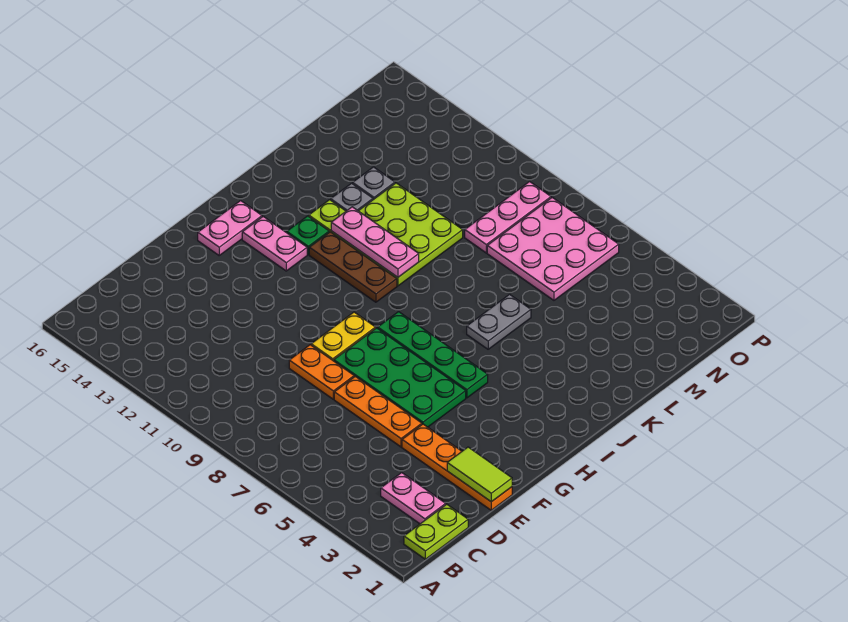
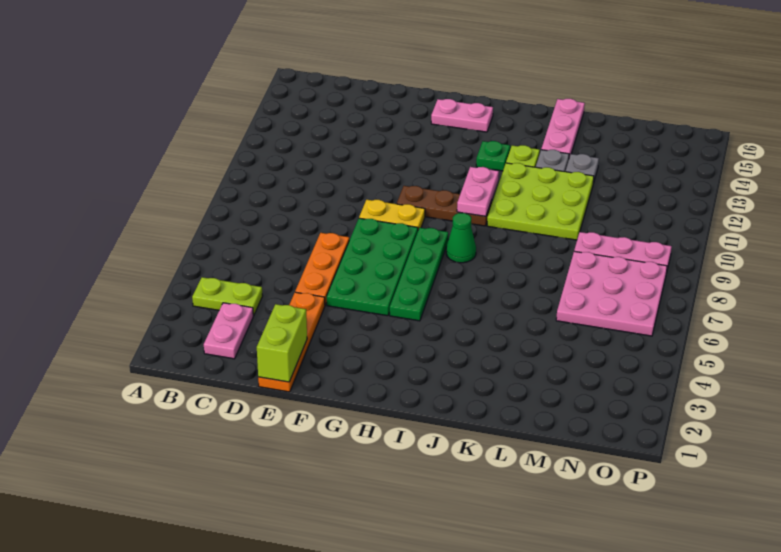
lime 1x2 plate [404,504,468,559] -> lime 1x2 plate moved to [192,277,263,316]
lime 1x2 tile [447,447,512,502] -> lime 1x2 brick [257,304,307,382]
orange 1x2 plate [289,345,354,399] -> none
pink 1x2 plate [242,217,307,271] -> pink 1x2 plate moved to [457,167,499,216]
none -> green 1x1 cone [446,213,476,263]
brown 1x3 plate [309,232,397,302] -> brown 1x3 plate turned to [397,186,492,226]
grey 1x2 plate [467,294,531,349] -> none
pink 1x3 plate [331,207,419,277] -> pink 1x3 plate moved to [541,99,585,157]

